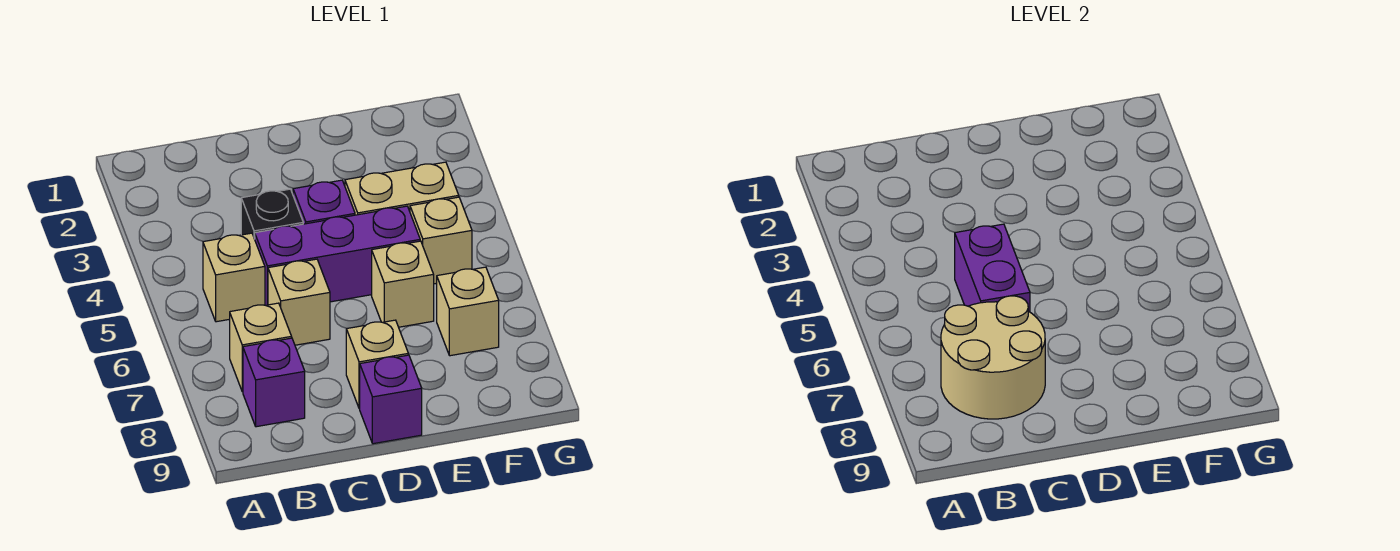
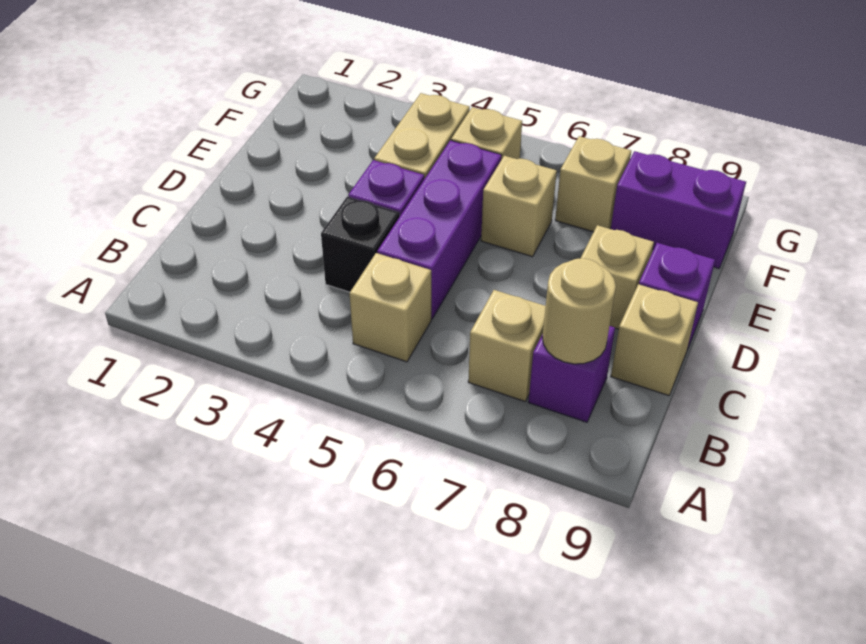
tan 2x2 round brick [941,296,1045,419] -> tan 1x1 round brick [543,258,616,364]
purple 1x2 brick [955,224,1030,312] -> purple 1x2 brick moved to [611,151,746,269]
tan 1x1 brick [268,259,330,345] -> tan 1x1 brick moved to [611,284,698,396]

